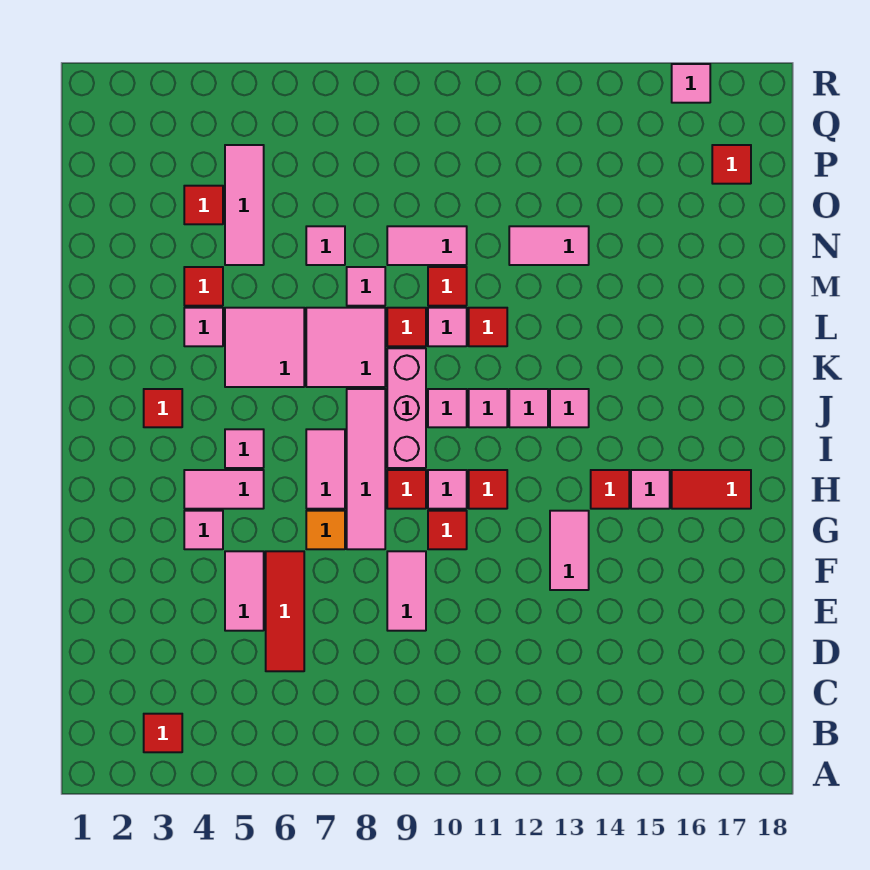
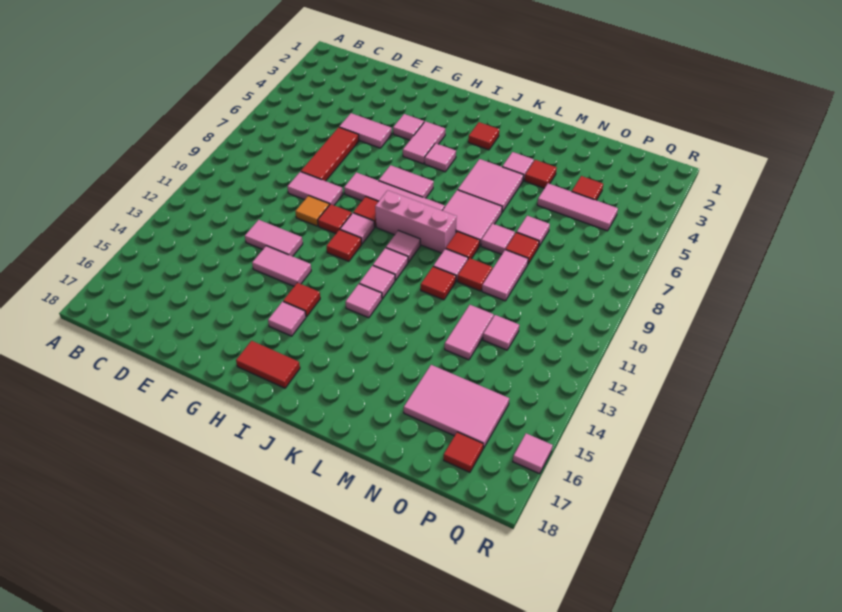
red 1x1 tile [144,714,182,752] -> red 1x1 tile moved to [506,232,539,264]
red 1x3 tile [266,551,304,671] -> red 1x3 tile turned to [301,127,359,181]
none -> pink 1x2 tile [245,220,303,256]
orange 1x1 tile [306,511,345,549] -> orange 1x1 tile moved to [295,196,329,226]
red 1x2 tile [672,470,751,509] -> red 1x2 tile turned to [236,341,300,388]
none -> pink 2x3 tile [404,365,509,449]
none -> pink 1x1 tile [483,315,519,350]

